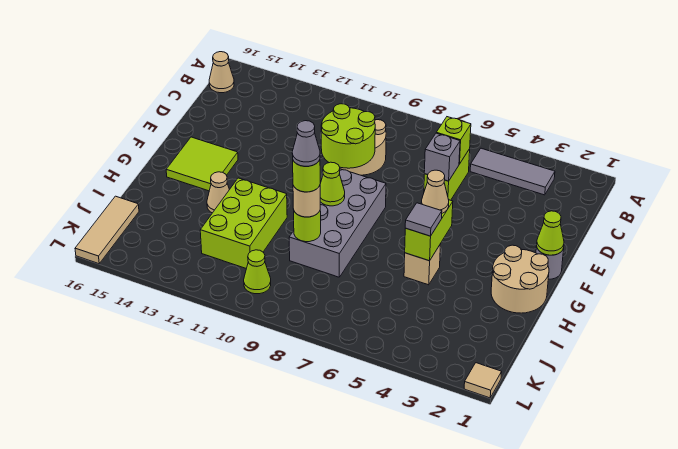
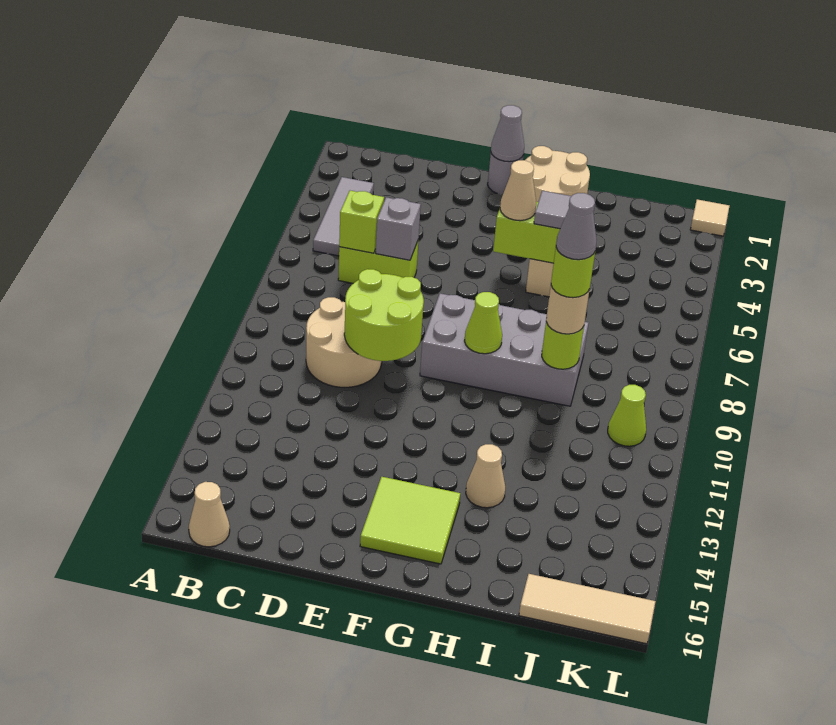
lime 1x1 cone [537,211,564,255] -> grey 1x1 cone [491,105,524,162]
lime 2x3 brick [200,178,287,269] -> none

